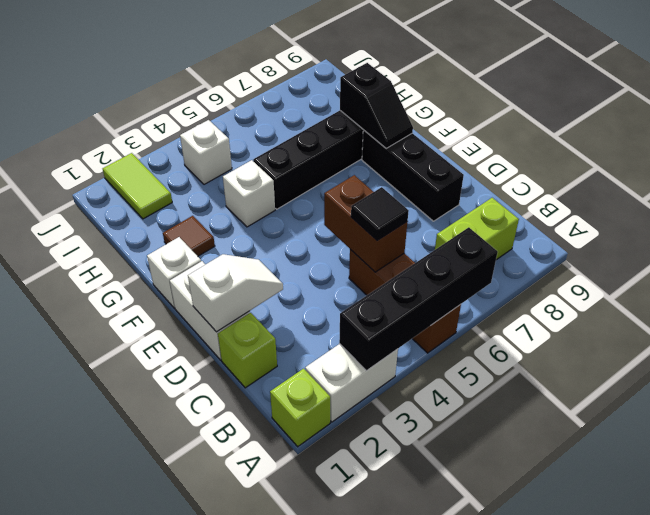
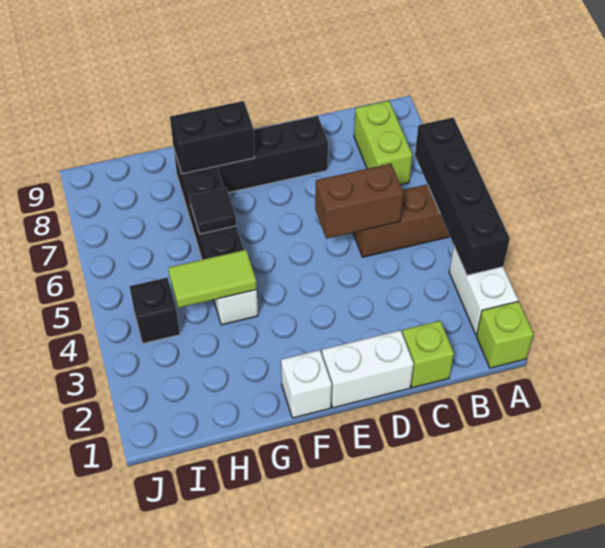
black 1x1 tile [351,187,409,240] -> black 1x1 tile moved to [190,188,236,234]
white 1x2 slope [188,254,283,332] -> none
black 1x2 slope [340,63,413,148] -> black 1x2 brick [170,101,255,174]
brown 1x1 tile [163,216,215,256] -> none
lime 1x2 tile [103,153,172,219] -> lime 1x2 tile moved to [168,250,257,308]
white 1x1 brick [180,120,232,184] -> black 1x1 brick [129,278,180,343]

